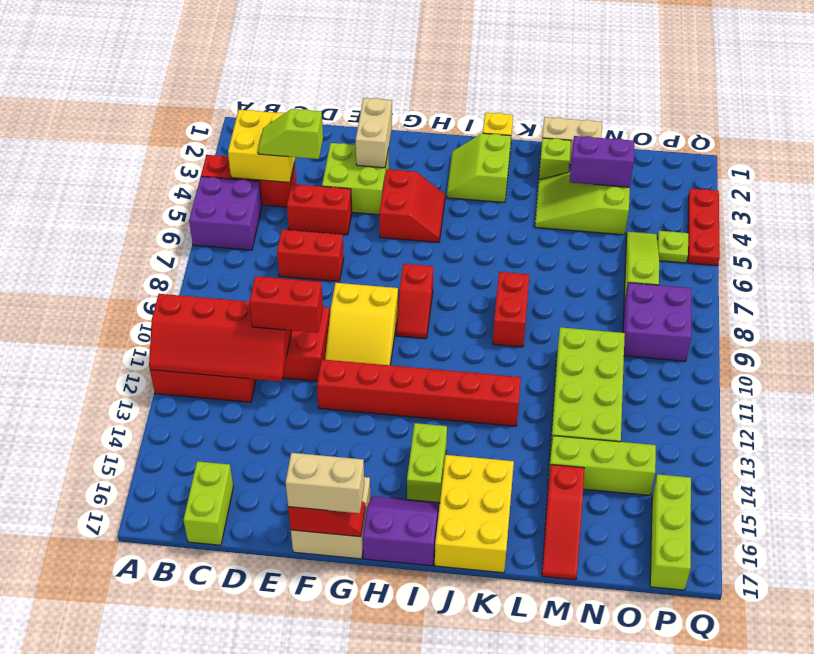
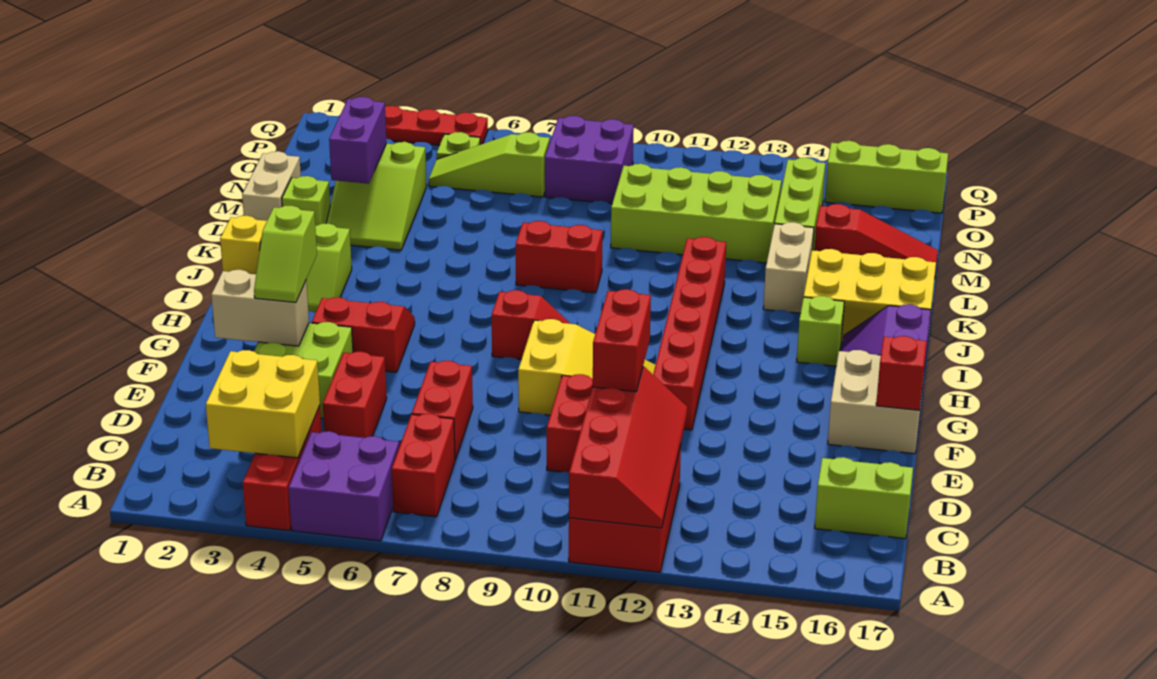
none -> red 1x2 brick [392,414,455,517]
lime 1x2 slope [258,109,323,159] -> lime 1x2 slope moved to [254,206,317,302]
tan 1x2 brick [286,453,364,513] -> tan 1x2 brick moved to [763,222,814,313]
lime 1x2 brick [407,423,447,503] -> lime 1x1 brick [797,296,844,366]

